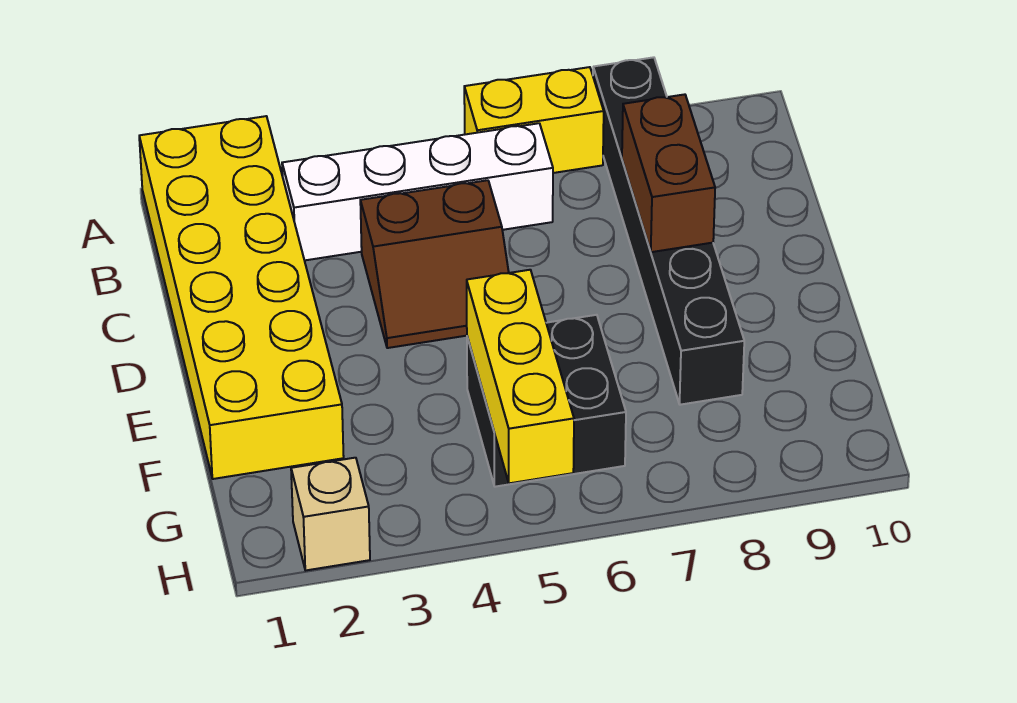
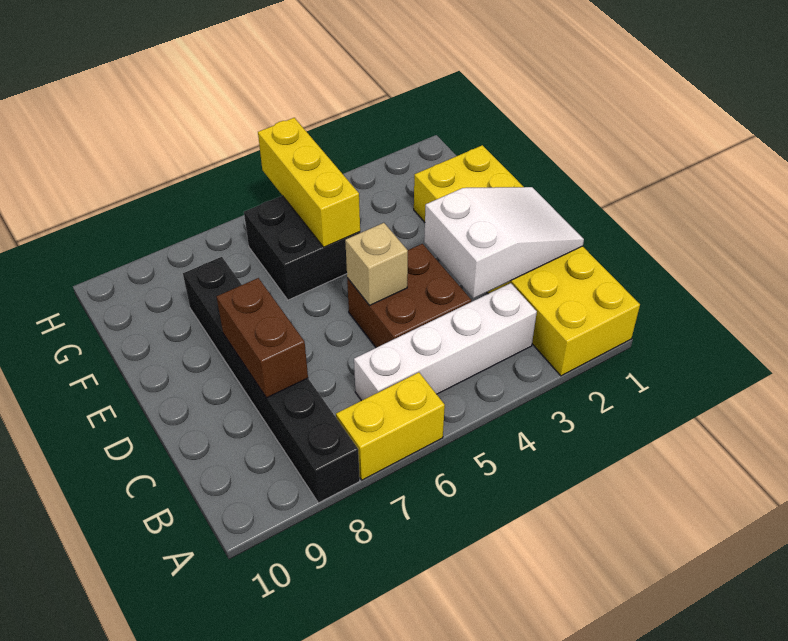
none -> white 2x3 slope [424,187,584,298]
brown 2x2 slope [360,180,509,348] -> brown 2x2 brick [347,244,471,348]
tan 1x1 brick [291,458,370,570] -> tan 1x1 brick moved to [345,223,408,305]

